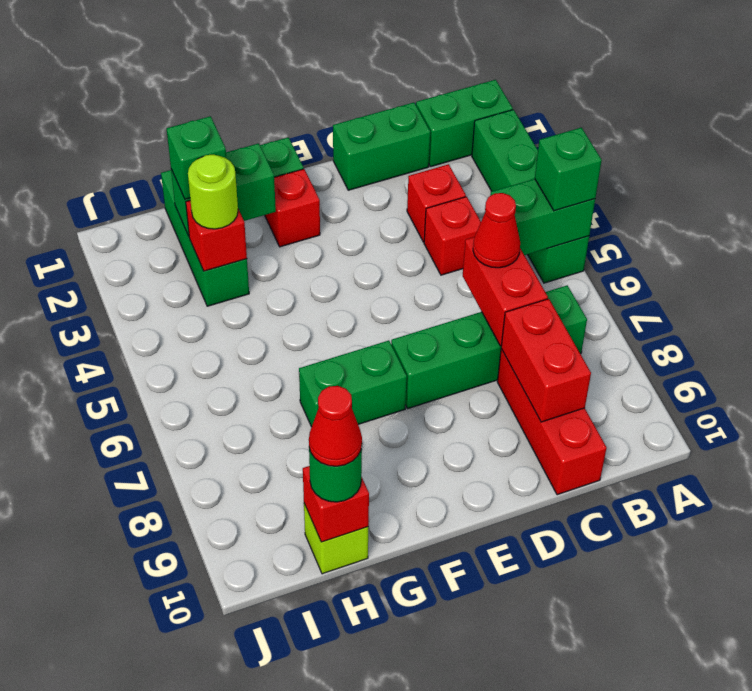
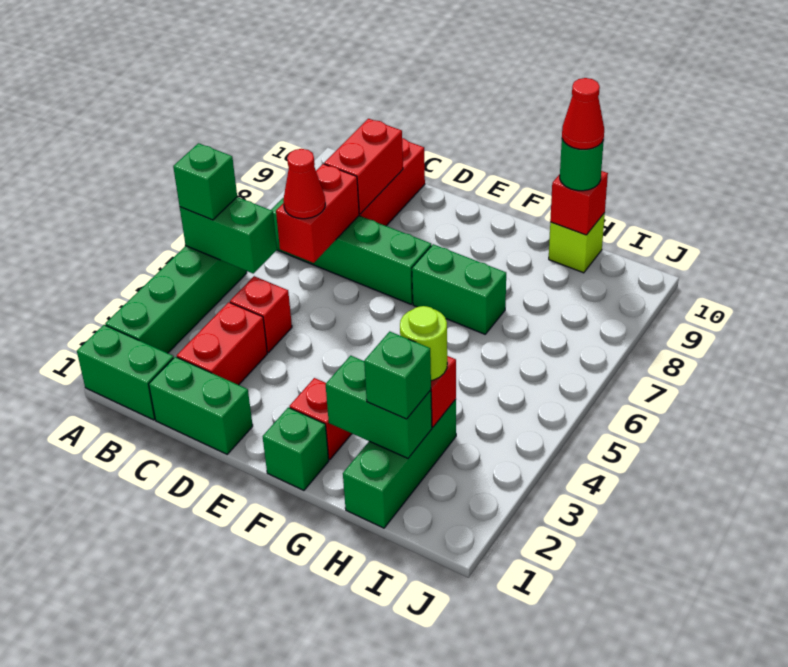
red 1x1 brick [407,164,466,242] -> red 1x2 brick [177,302,267,385]

